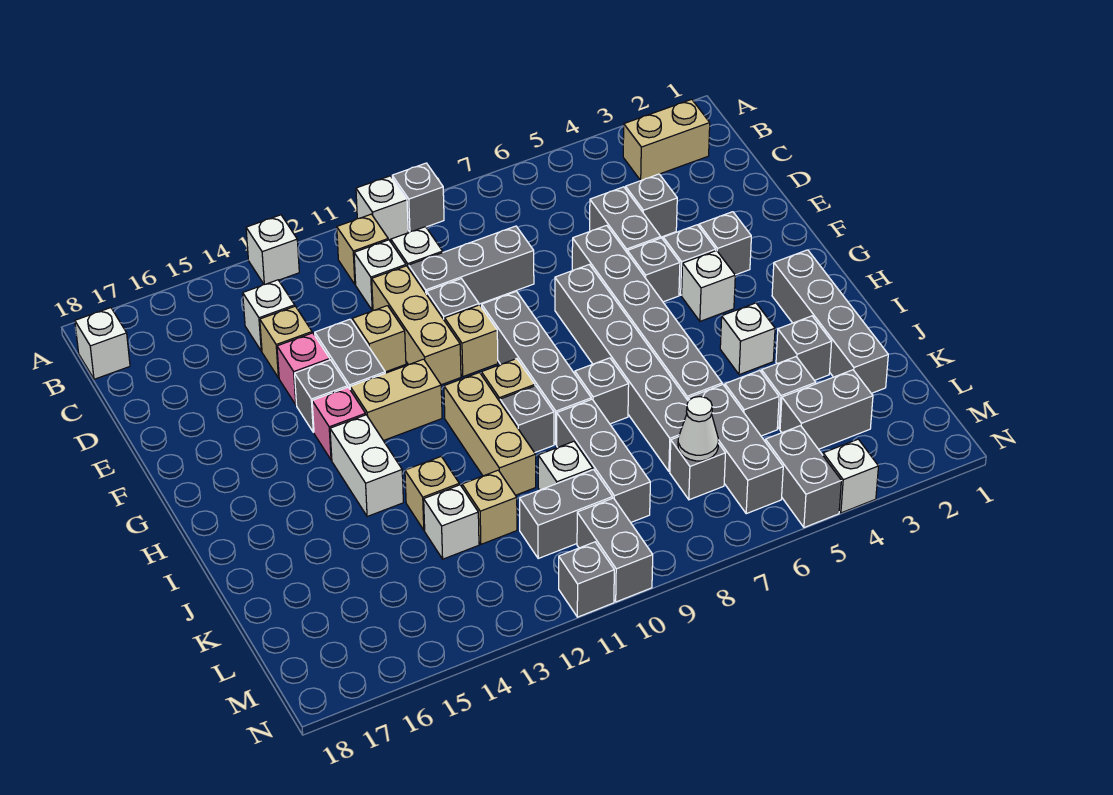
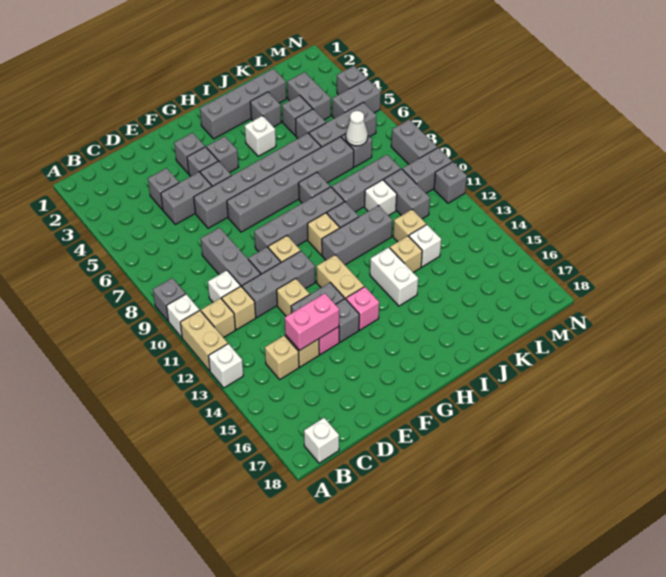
tan 1x2 brick [623,99,710,180] -> tan 1x2 brick moved to [180,310,228,371]
white 1x1 brick [354,240,406,311] -> tan 1x1 brick [222,286,256,330]
white 1x1 brick [243,280,295,351] -> tan 1x1 brick [265,335,299,379]
tan 1x3 brick [372,266,461,385] -> grey 1x3 brick [242,251,315,317]
none -> pink 1x2 brick [285,293,339,350]
white 1x1 brick [682,251,735,321] -> grey 1x1 brick [207,136,238,173]
tan 1x3 brick [444,373,536,495] -> grey 1x3 brick [322,205,392,265]
white 1x2 brick [330,415,403,517] -> white 1x2 brick turned to [370,247,418,306]
white 1x1 brick [823,439,878,513] -> grey 1x1 brick [337,66,367,95]
none -> grey 1x2 brick [391,120,437,164]

